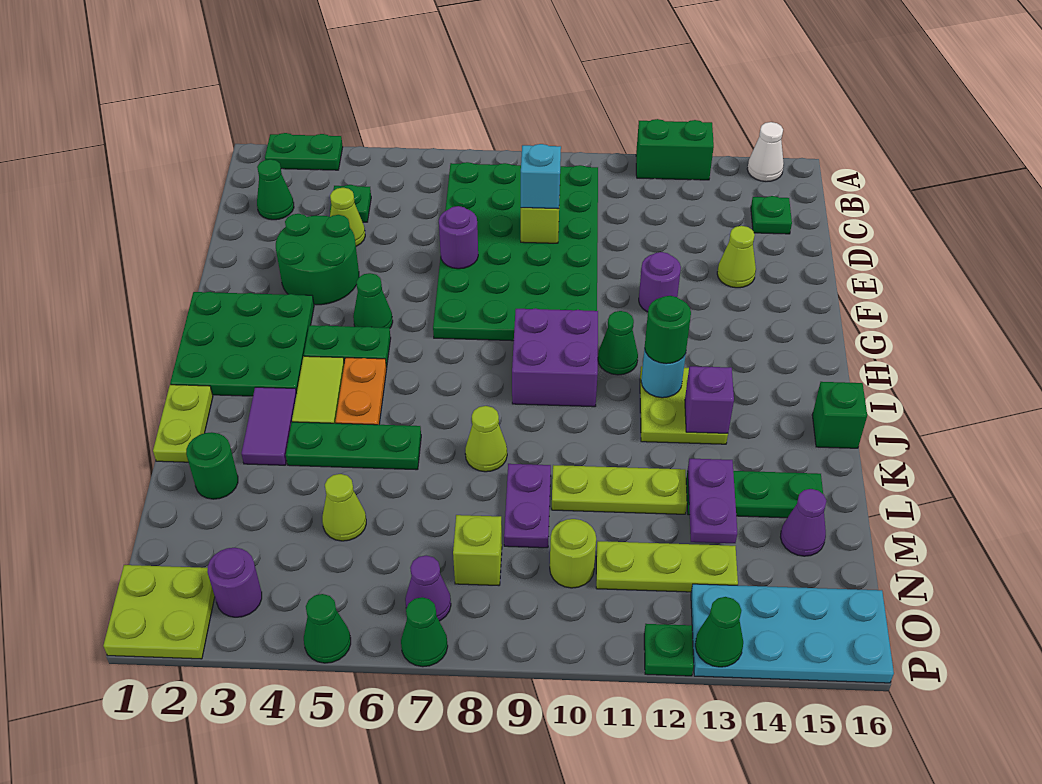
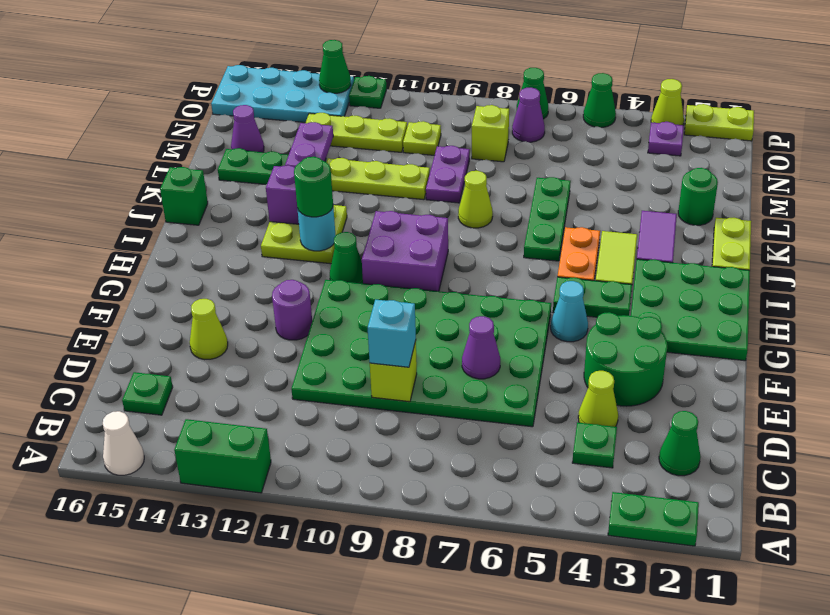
green 4x6 plate [433,162,598,341] -> green 4x6 plate turned to [291,280,551,427]
purple 1x1 round brick [439,206,478,269] -> purple 1x1 cone [462,316,500,379]
green 1x1 cone [353,273,393,328] -> cyan 1x1 cone [551,281,588,342]
green 1x3 plate [286,422,421,470] -> green 1x3 plate turned to [524,177,571,261]
lime 1x1 cone [322,474,366,541] -> lime 1x1 cone moved to [651,79,684,125]
lime 1x1 round brick [550,519,596,588] -> lime 1x1 plate [403,121,441,155]
lime 2x2 plate [103,565,215,659] -> lime 1x2 plate [684,104,754,141]
purple 1x1 round brick [208,548,262,617] -> purple 1x1 plate [648,122,684,156]

